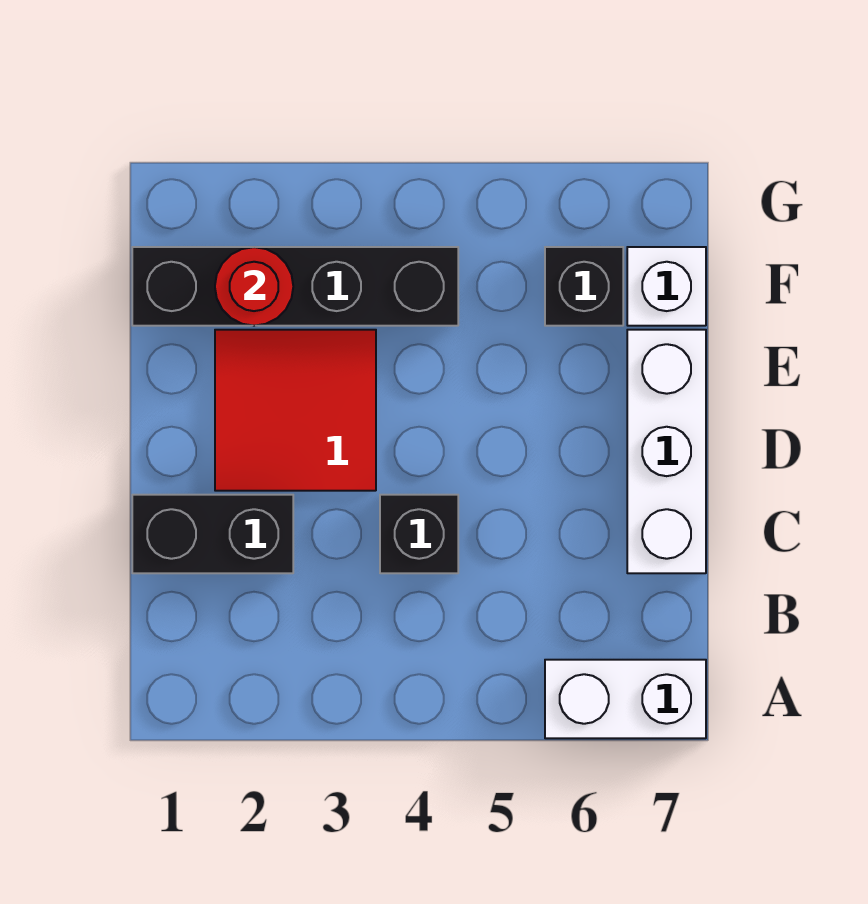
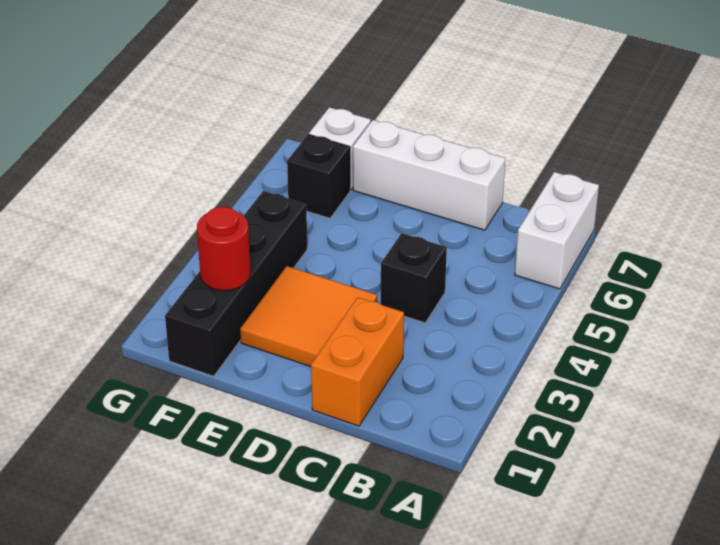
black 1x2 brick [132,495,293,573] -> orange 1x2 brick [311,297,404,426]
red 2x2 tile [215,330,376,491] -> orange 2x2 tile [240,266,377,367]

